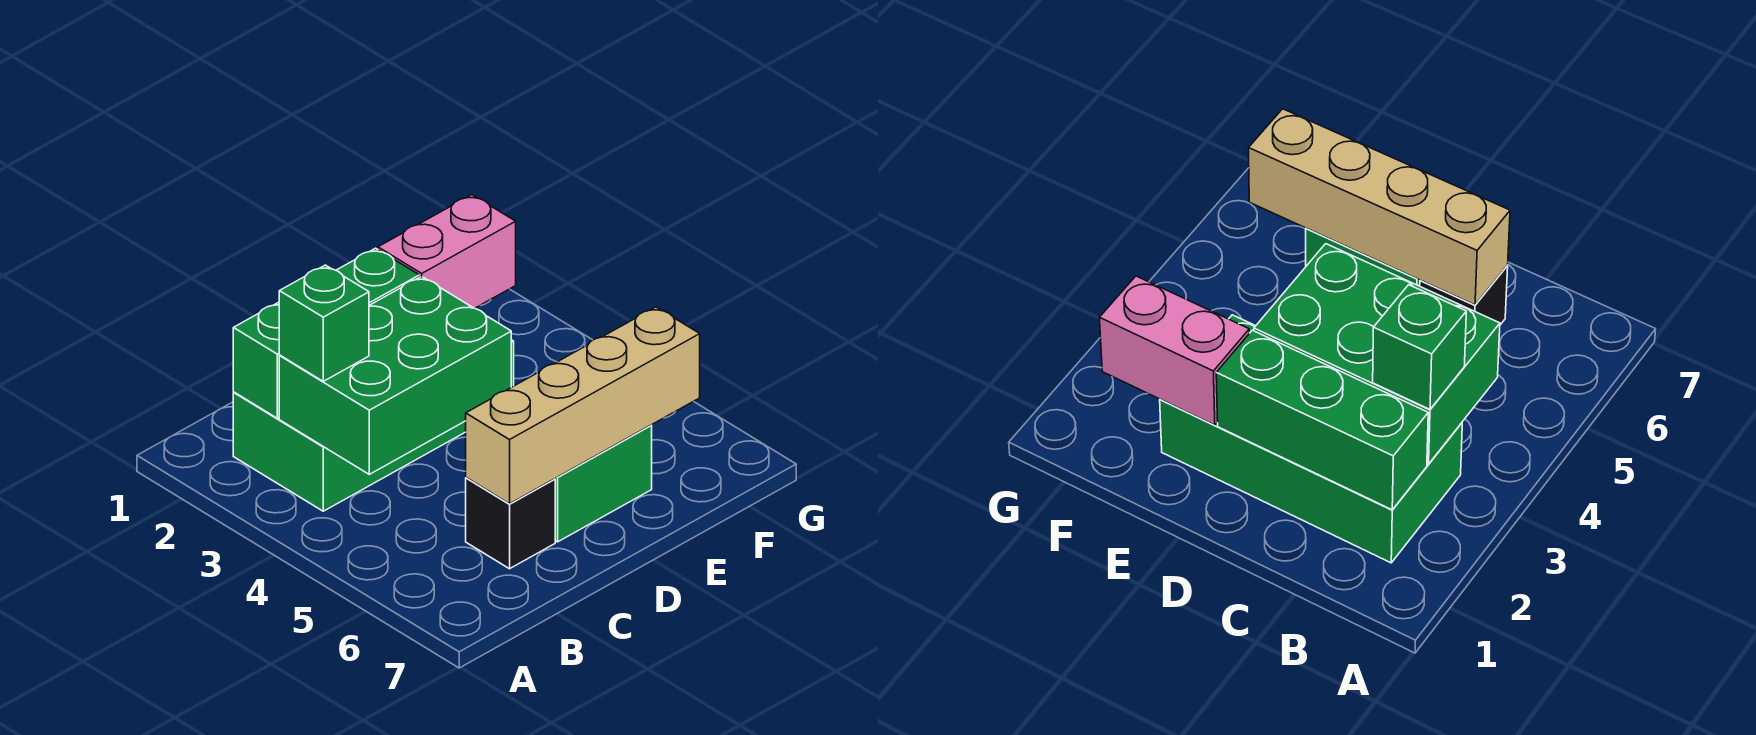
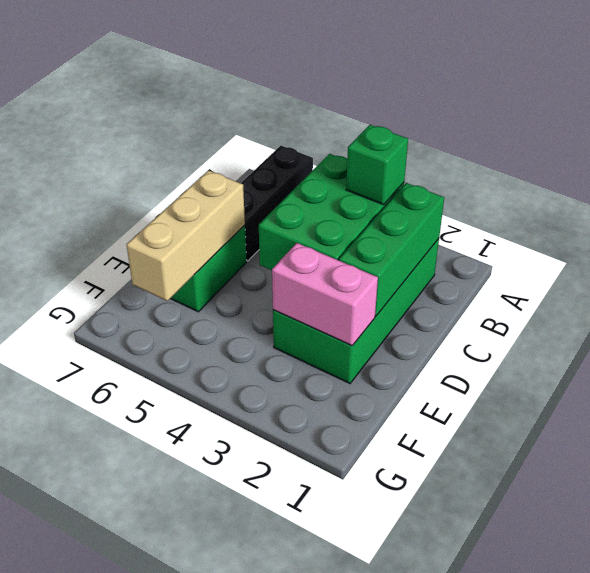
black 1x1 brick [466,478,555,569] -> black 1x3 brick [241,146,313,261]
tan 1x4 brick [466,307,700,504] -> tan 1x3 brick [127,170,245,301]
pink 1x2 brick [378,195,516,308] -> pink 1x2 brick turned to [272,243,378,346]

